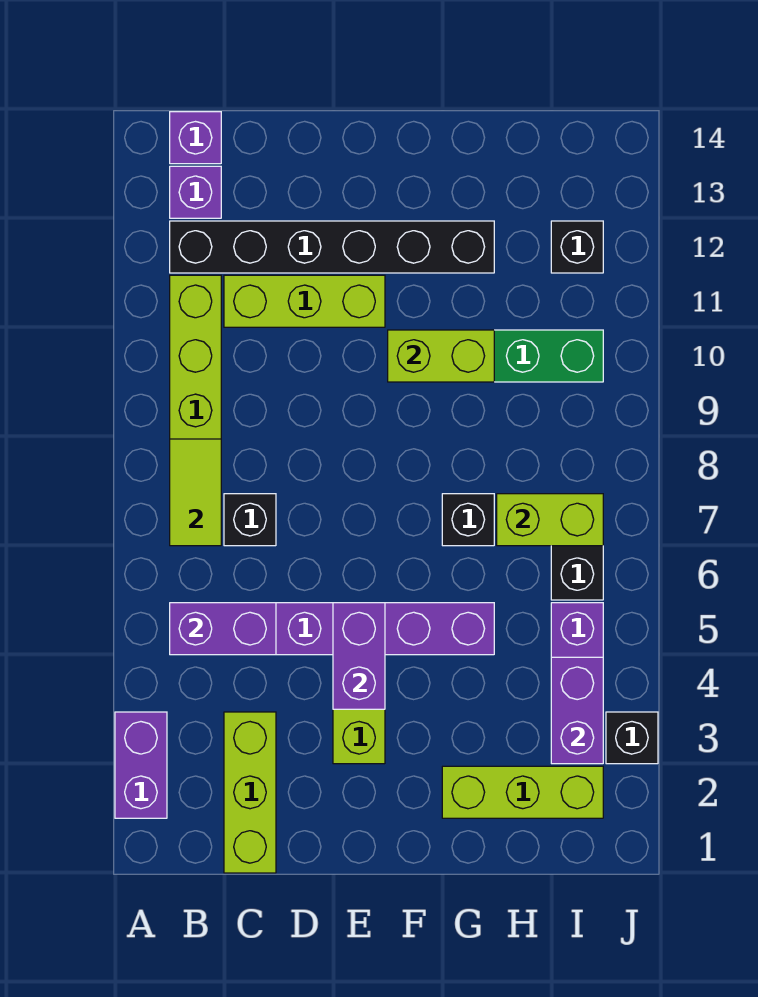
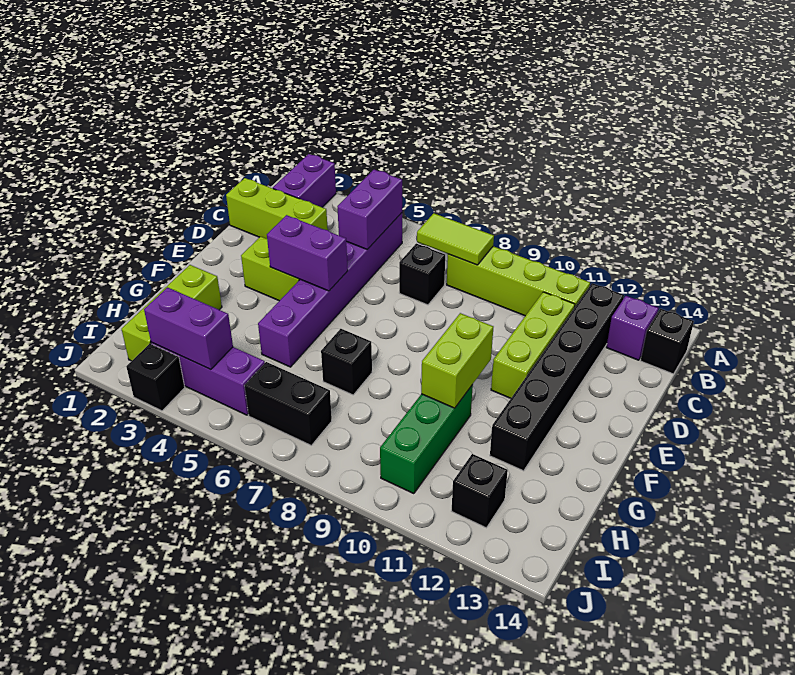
purple 1x2 brick [115,712,167,818] -> purple 1x2 brick turned to [273,154,336,207]
purple 1x1 brick [170,112,221,164] -> black 1x1 brick [641,309,694,374]
lime 1x2 brick [497,494,603,546] -> none

